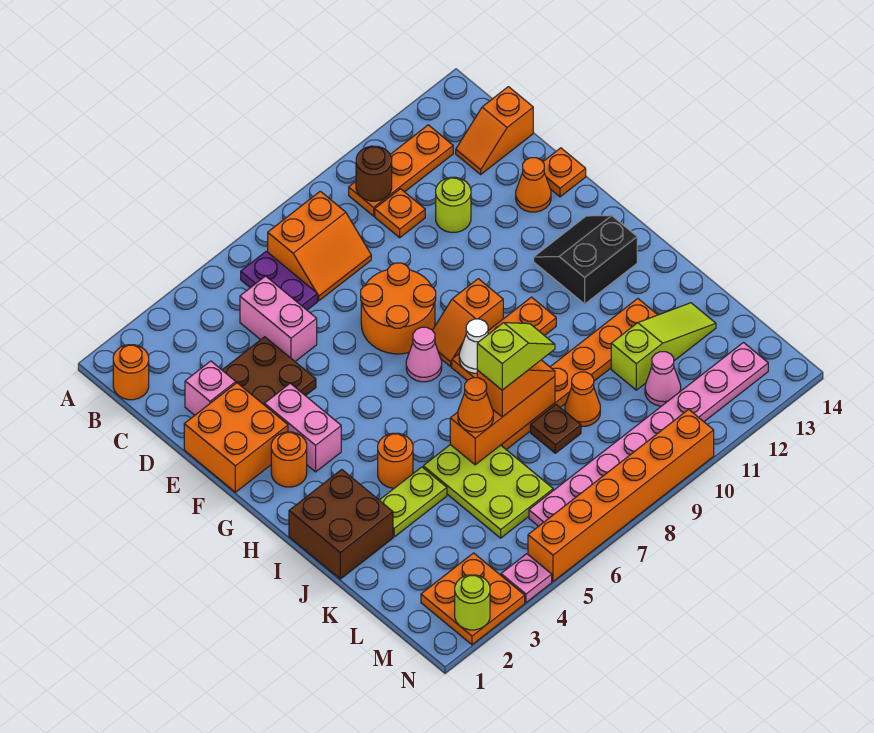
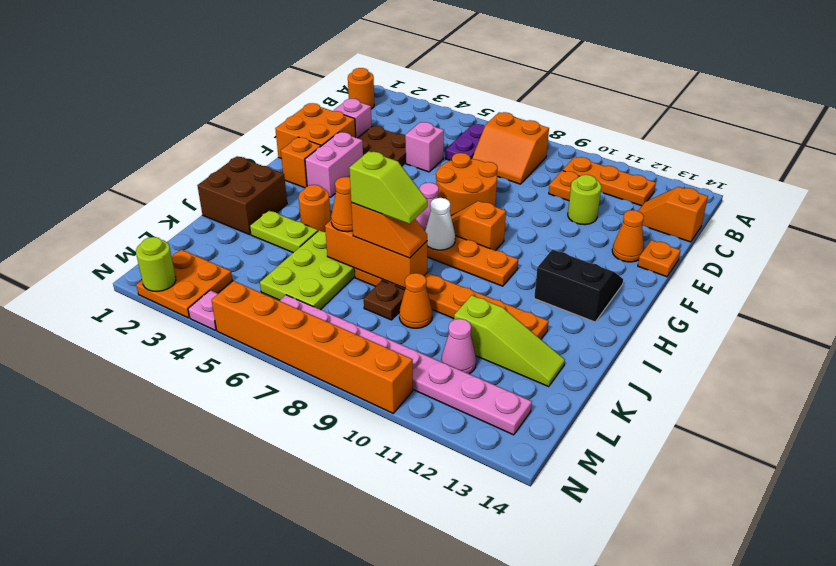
brown 1x1 round brick [356,146,392,201] -> none
pink 1x2 brick [240,276,317,361] -> pink 1x1 brick [405,122,444,172]
orange 1x1 round brick [271,432,307,487] -> orange 1x1 brick [281,137,321,188]

